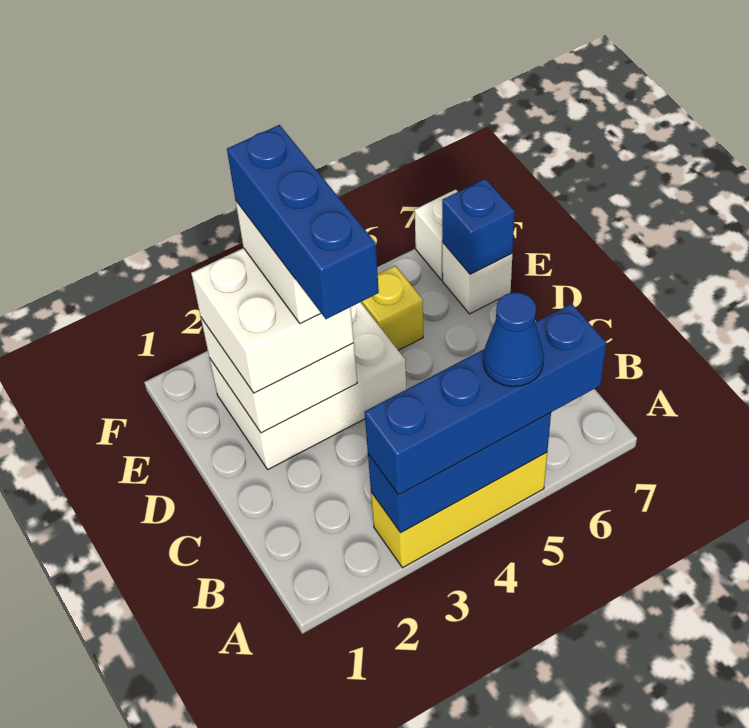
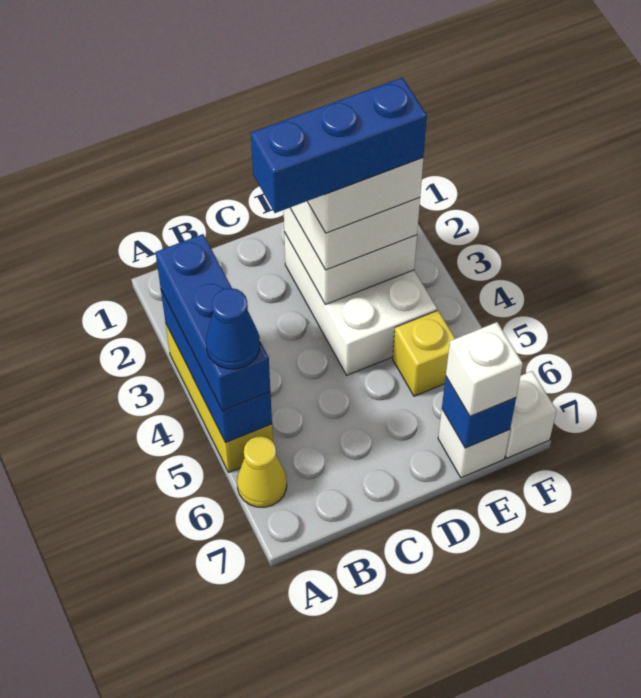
blue 1x4 brick [365,304,606,495] -> blue 1x3 brick [156,234,270,411]
none -> yellow 1x1 cone [237,436,287,507]
none -> white 1x1 brick [446,322,523,416]

